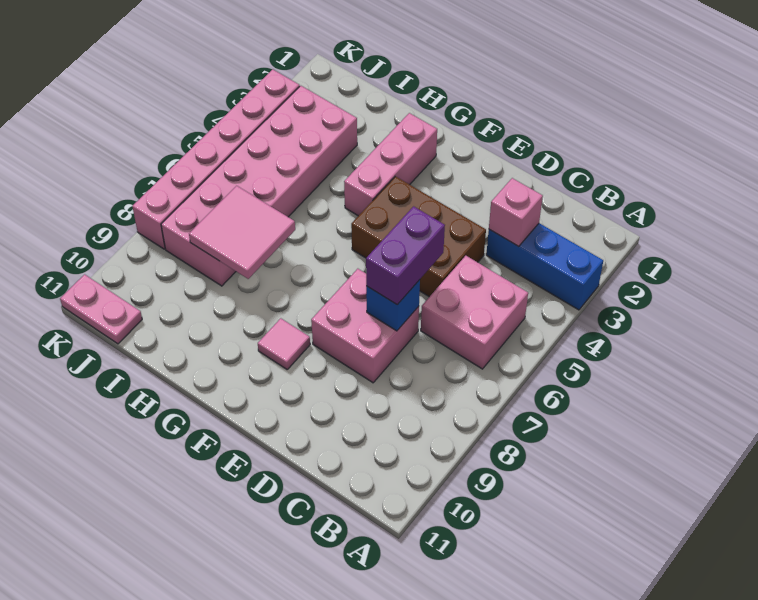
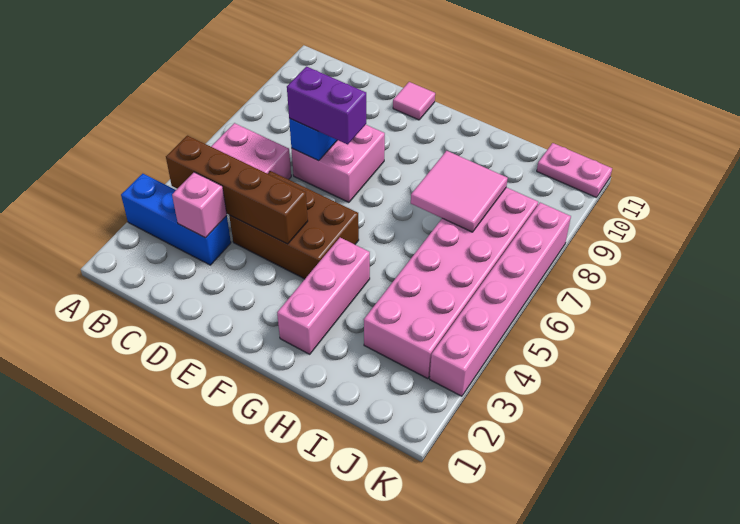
none -> brown 1x4 brick [166,136,308,244]
purple 1x2 brick [366,206,445,305] -> purple 1x2 brick turned to [287,67,366,144]
pink 1x1 tile [258,318,310,369] -> pink 1x1 tile moved to [393,82,435,120]

